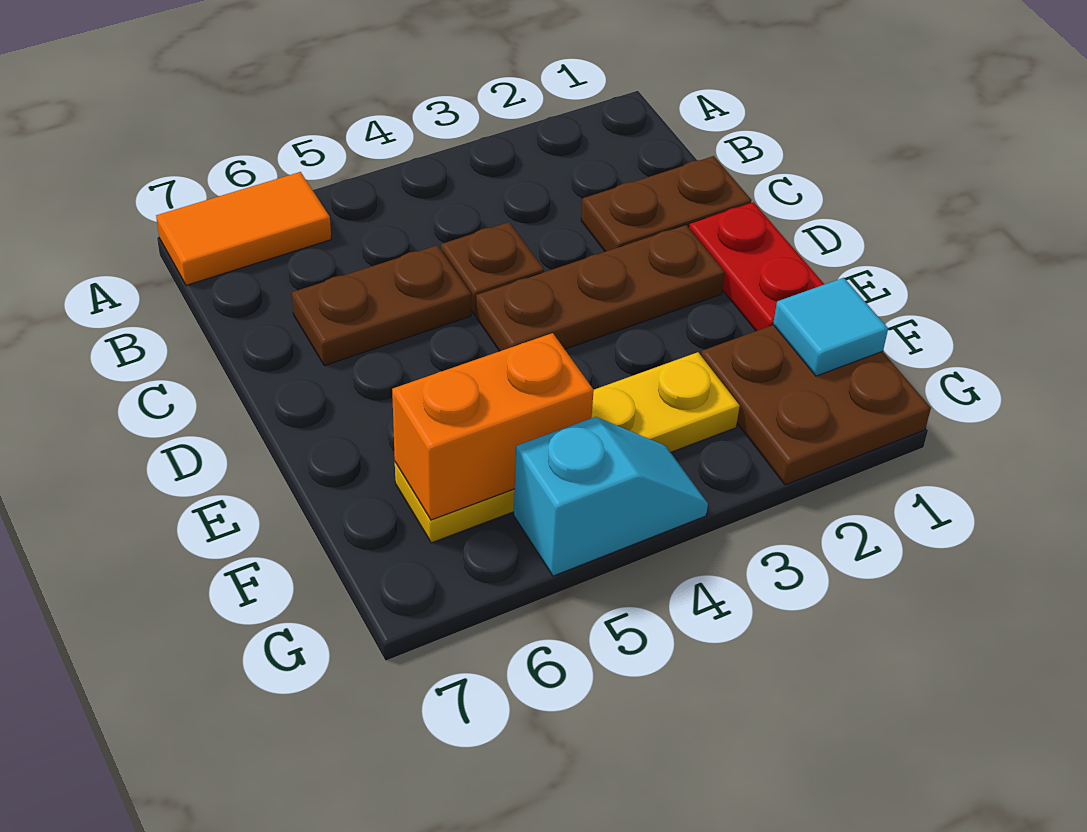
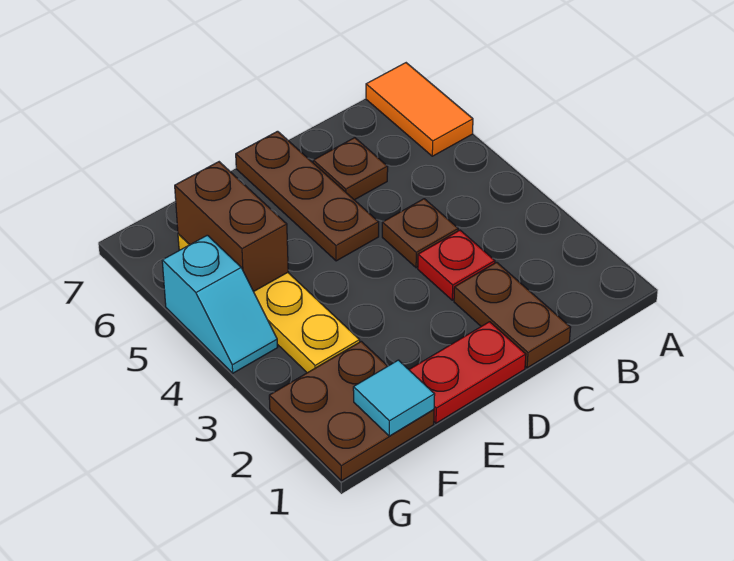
none -> red 1x1 plate [418,230,495,300]
brown 1x2 plate [292,245,471,366] -> brown 1x1 plate [313,138,388,200]
brown 1x3 plate [476,225,725,351] -> brown 1x3 plate moved to [236,131,379,261]
orange 1x2 brick [392,333,594,520] -> brown 1x2 brick [175,162,288,292]

